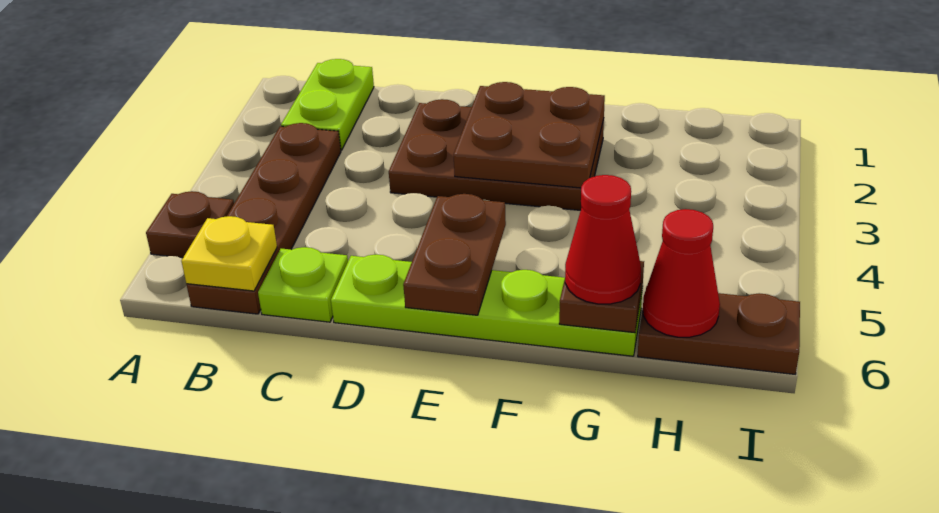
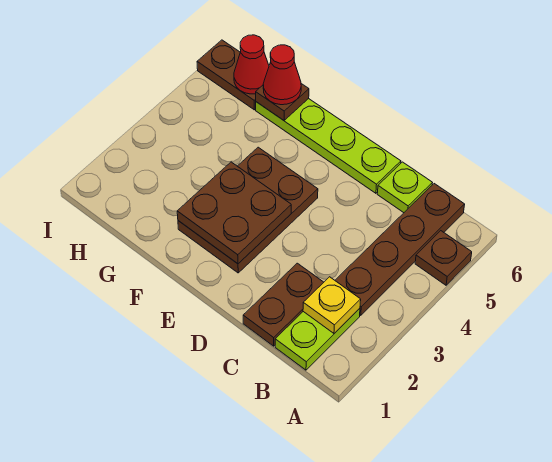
yellow 1x1 plate [181,216,277,291] -> yellow 1x1 plate moved to [303,277,361,333]
brown 2x3 plate [389,99,604,210] -> brown 2x3 plate turned to [178,147,318,273]
brown 1x2 plate [403,194,506,315] -> brown 1x2 plate moved to [243,263,324,346]

